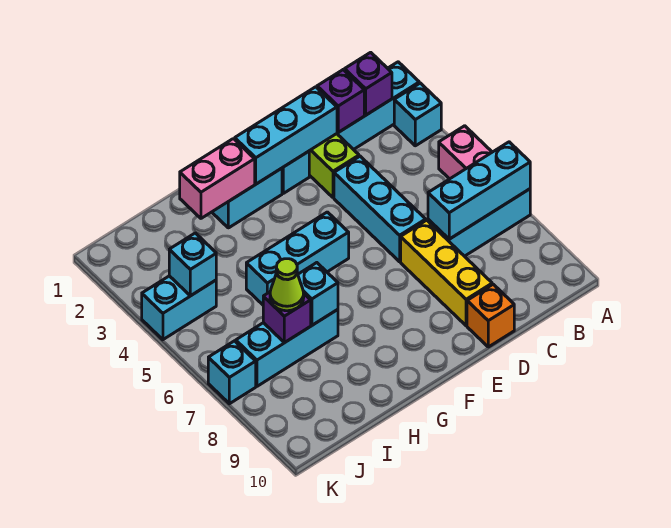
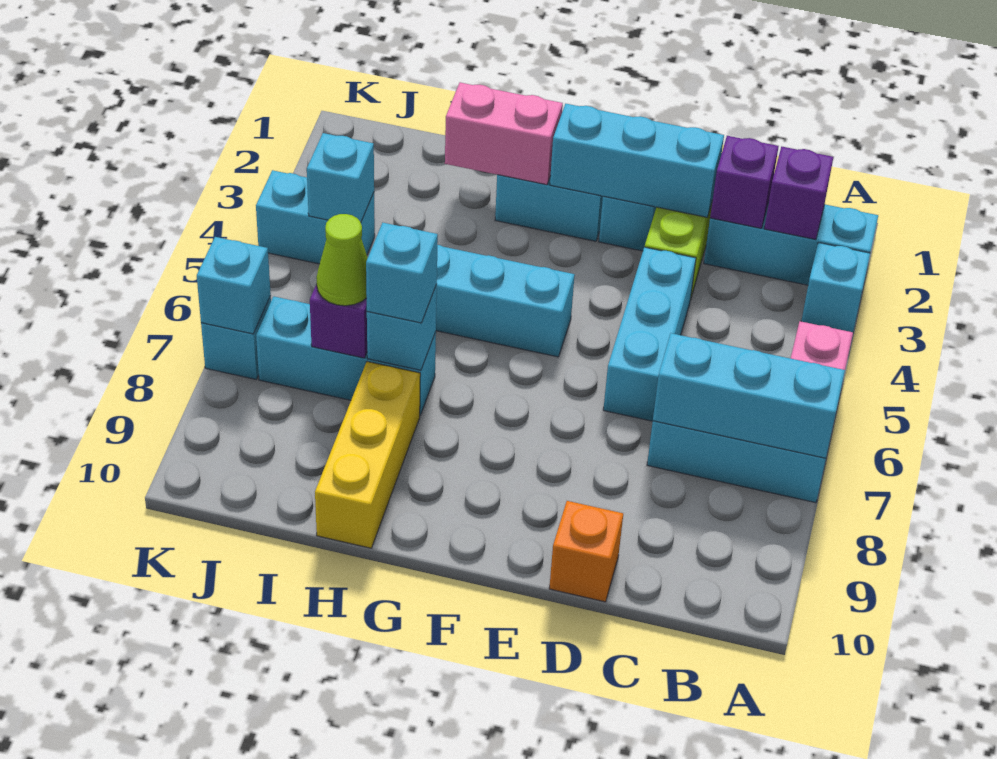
yellow 1x3 brick [401,220,492,326] -> yellow 1x3 brick moved to [315,361,420,548]
none -> cyan 1x1 brick [366,223,438,323]
none -> cyan 1x1 brick [197,237,271,334]

